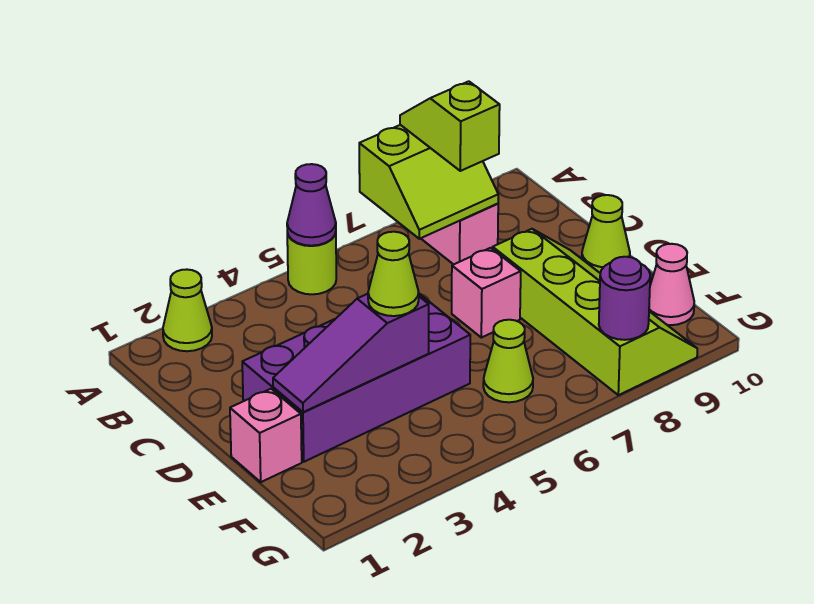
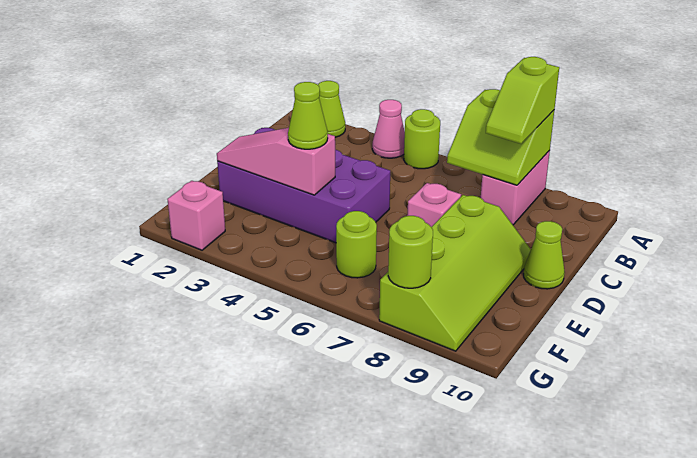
purple 1x1 cone [287,164,336,246] -> none
lime 1x2 slope [400,81,500,171] -> lime 1x2 slope turned to [486,57,559,144]
pink 1x1 brick [230,389,302,482] -> pink 1x1 brick moved to [167,181,225,250]
purple 1x3 slope [273,294,429,412] -> pink 1x3 slope [217,128,335,195]
lime 1x1 cone [483,320,533,402] -> lime 1x1 round brick [336,211,377,278]
pink 1x1 cone [649,244,694,325] -> pink 1x1 cone moved to [372,100,405,158]
purple 1x1 round brick [599,257,650,340] -> lime 1x1 round brick [388,216,433,288]

